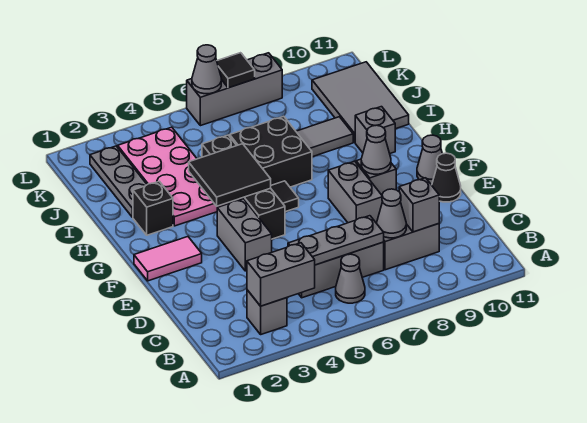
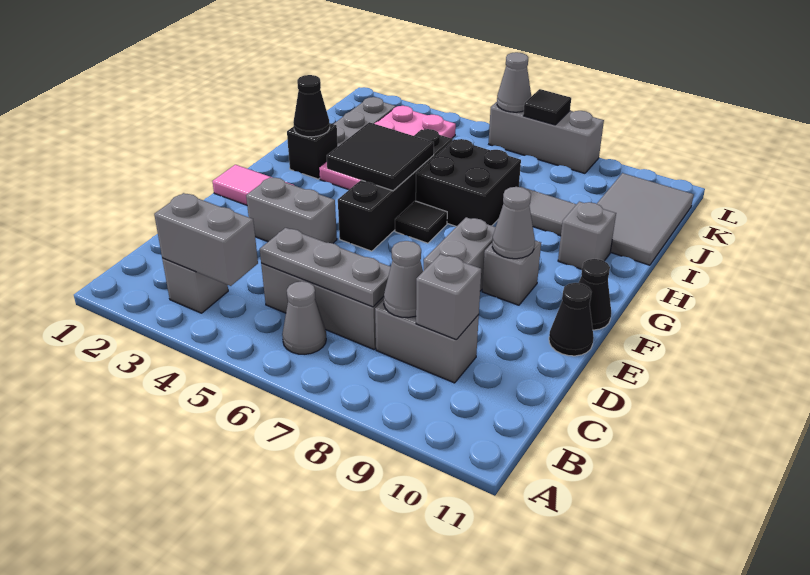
grey 1x2 brick [217,199,272,271] -> grey 1x2 brick turned to [246,177,337,243]
grey 1x1 cone [417,135,442,184] -> black 1x1 cone [579,259,611,330]
none -> black 1x1 cone [294,75,330,137]

